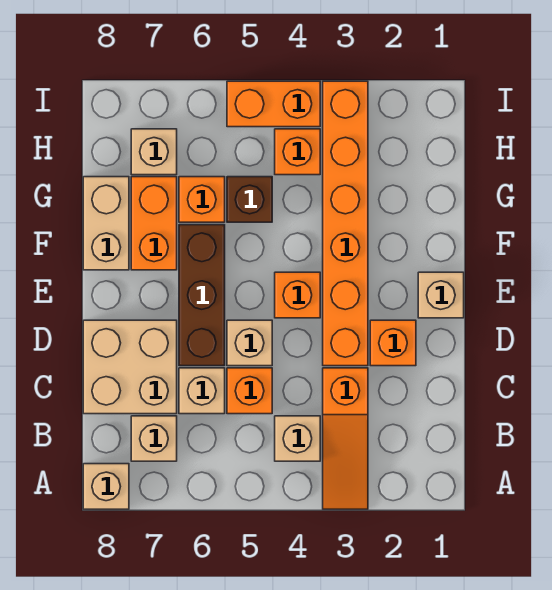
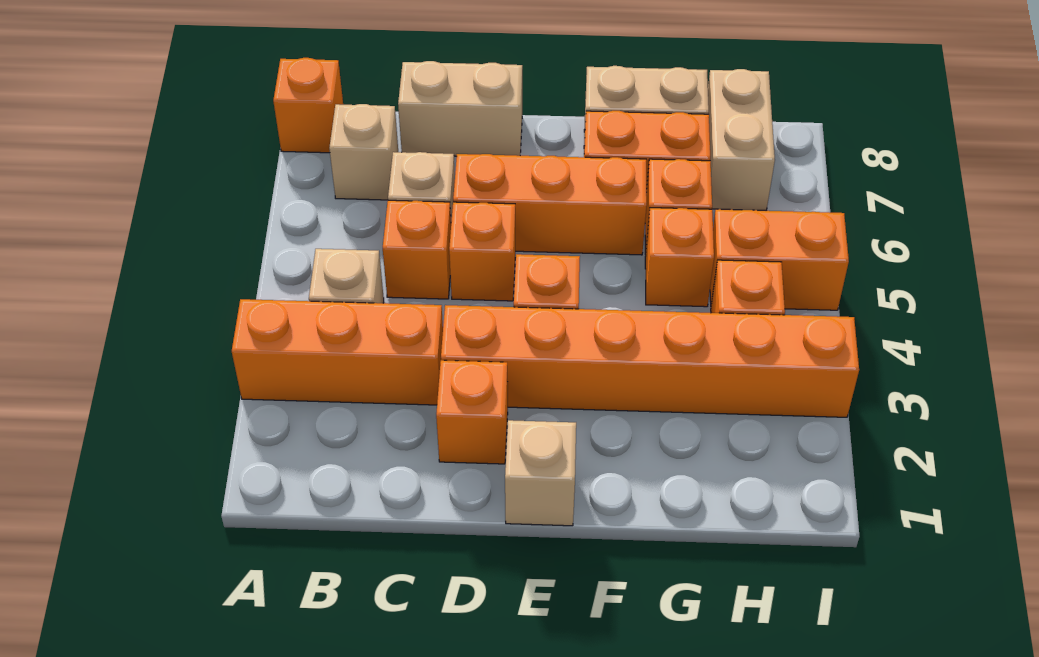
orange 1x3 slope [323,368,368,509] -> orange 1x3 brick [232,299,443,405]
tan 1x1 brick [83,464,129,509] -> orange 1x1 brick [273,58,343,153]
tan 2x2 brick [83,320,177,414] -> tan 1x2 brick [398,61,522,156]
tan 1x1 brick [227,320,272,366] -> orange 1x1 brick [449,202,515,301]
brown 1x3 brick [179,225,225,366] -> orange 1x3 brick [453,154,647,255]
brown 1x1 brick [227,177,272,222] -> orange 1x1 brick [645,208,714,307]
tan 1x1 brick [131,129,177,175] -> tan 1x2 brick [708,69,775,211]
orange 1x2 brick [227,81,320,127] -> orange 1x2 brick turned to [710,209,849,310]

